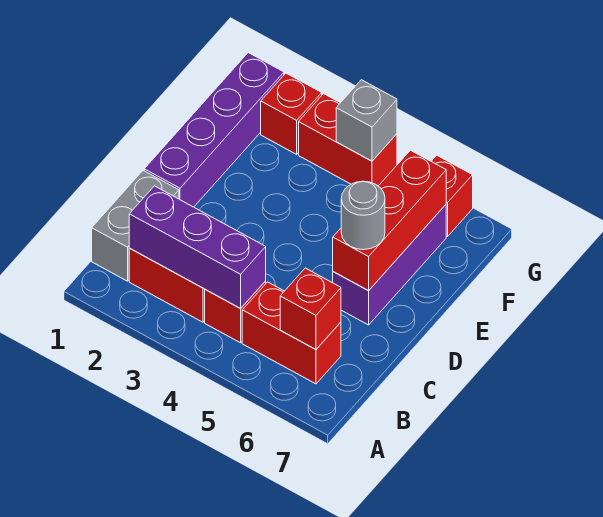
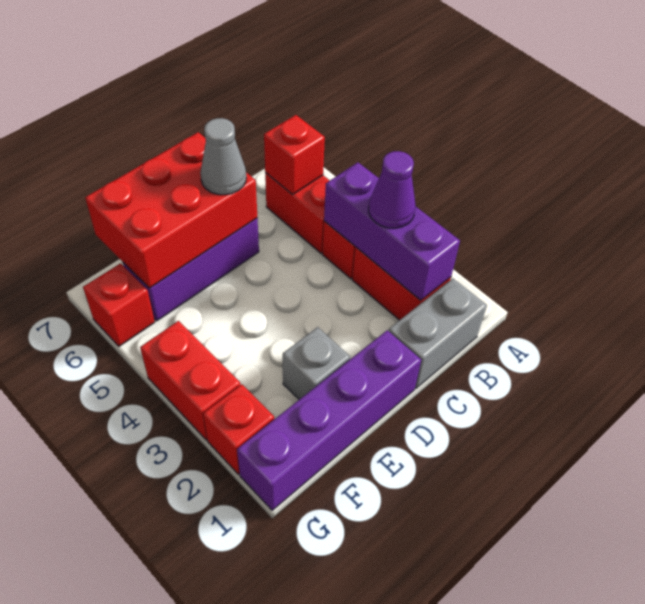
none -> purple 1x1 cone [369,151,415,228]
red 1x3 brick [333,150,446,291] -> red 2x3 brick [85,132,257,288]
grey 1x1 round brick [341,181,385,250] -> grey 1x1 cone [200,118,246,195]
grey 1x1 brick [336,80,397,161] -> grey 1x1 brick moved to [283,327,350,400]

